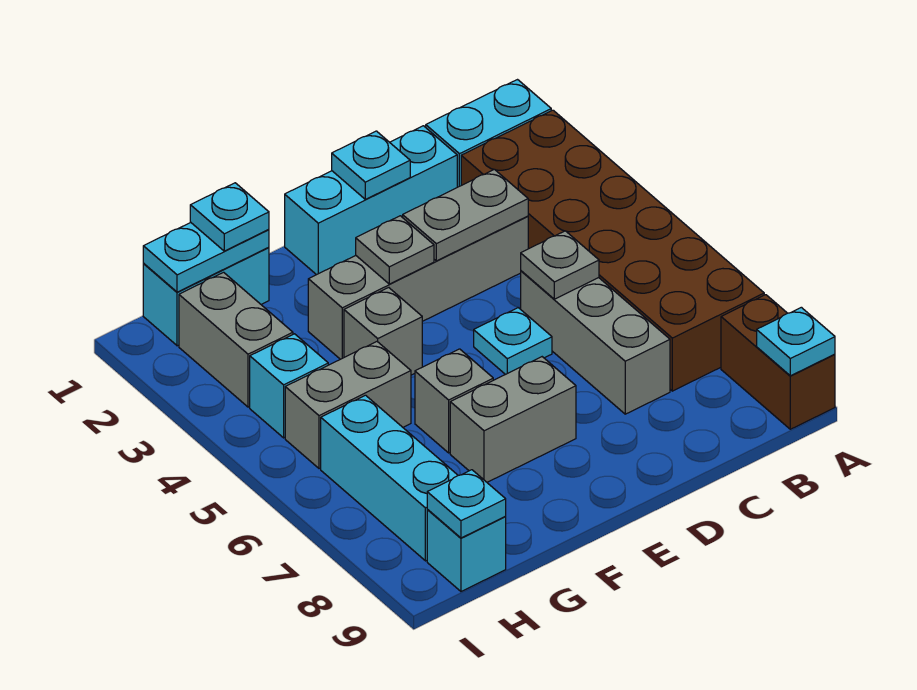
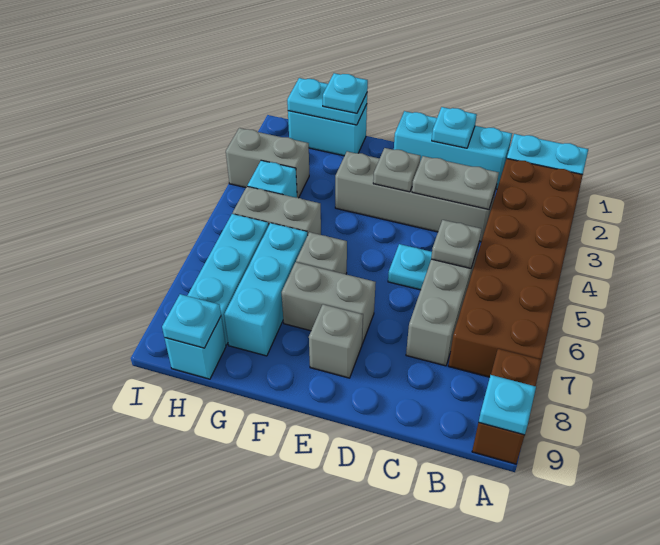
grey 1x1 brick [344,288,422,375] -> grey 1x1 brick moved to [309,304,363,378]
none -> cyan 1x3 brick [224,223,308,356]
grey 1x2 brick [179,272,293,407] -> grey 1x2 brick turned to [226,128,309,198]

